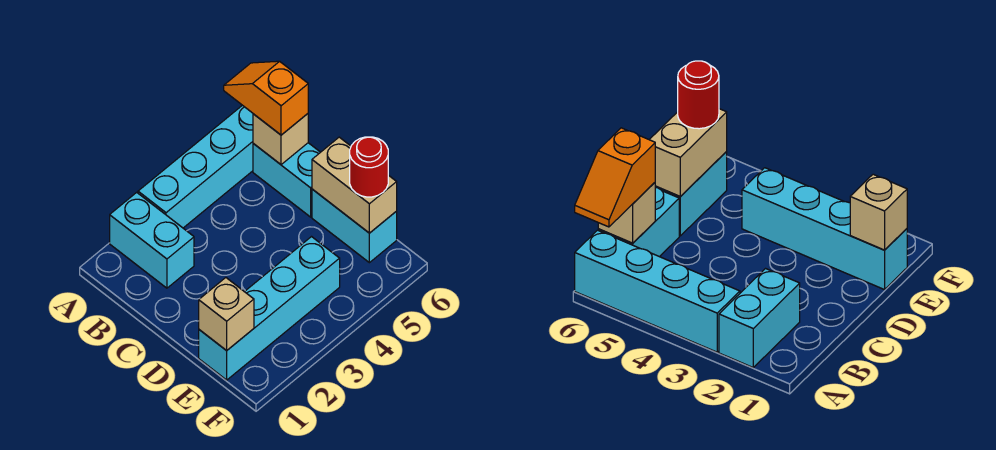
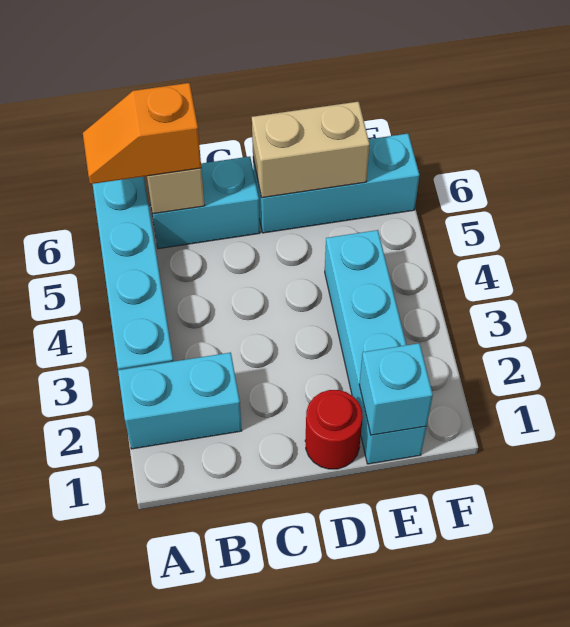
cyan 1x2 brick [312,189,397,263] -> cyan 1x3 brick [253,134,419,233]
tan 1x1 brick [199,278,254,351] -> cyan 1x1 brick [359,343,433,435]
red 1x1 round brick [350,137,388,197] -> red 1x1 round brick moved to [305,390,363,469]

